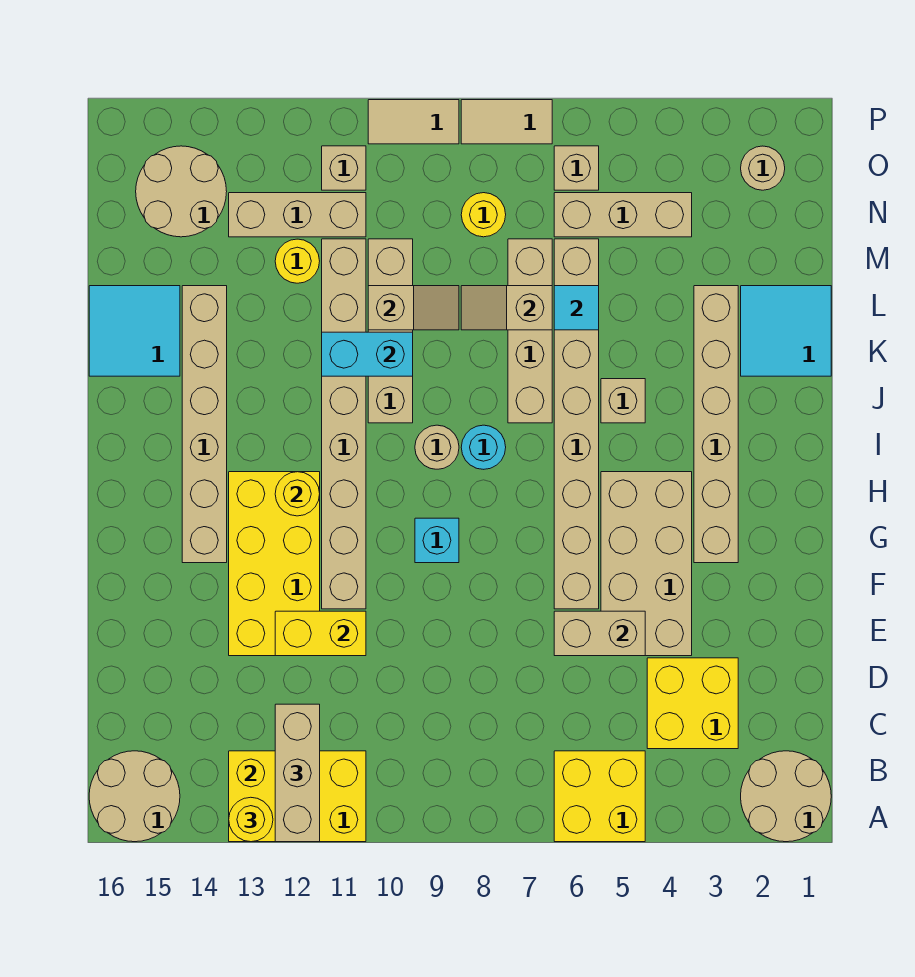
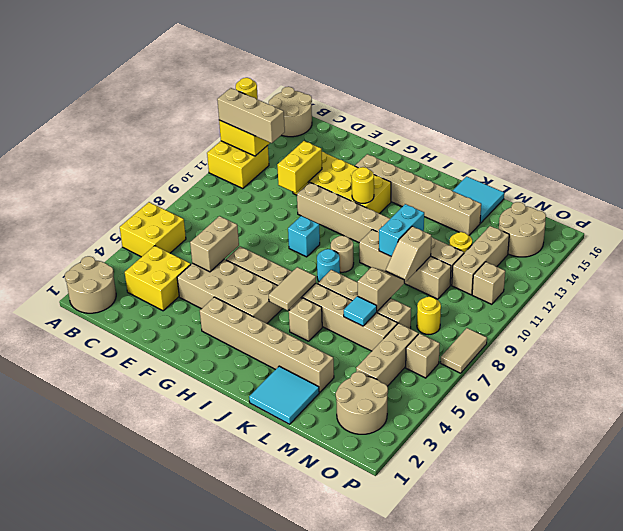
tan 1x1 round brick [741,146,785,190] -> tan 2x2 round brick [336,372,388,434]
tan 1x2 tile [368,100,459,144] -> tan 1x2 tile moved to [269,267,316,310]

